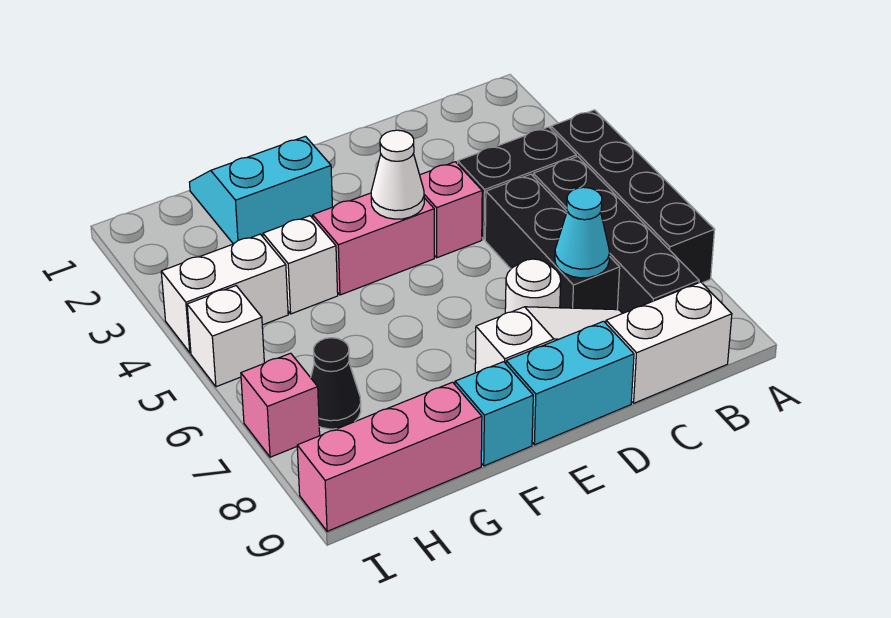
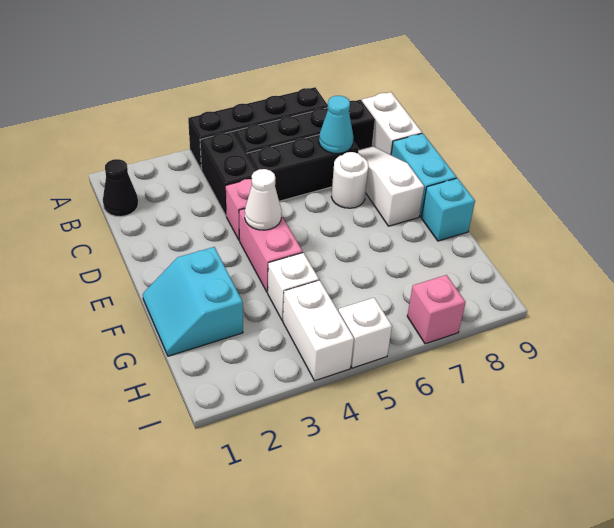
pink 1x3 brick [297,382,482,531] -> none
black 1x1 cone [311,338,361,429] -> black 1x1 cone moved to [103,159,138,217]

